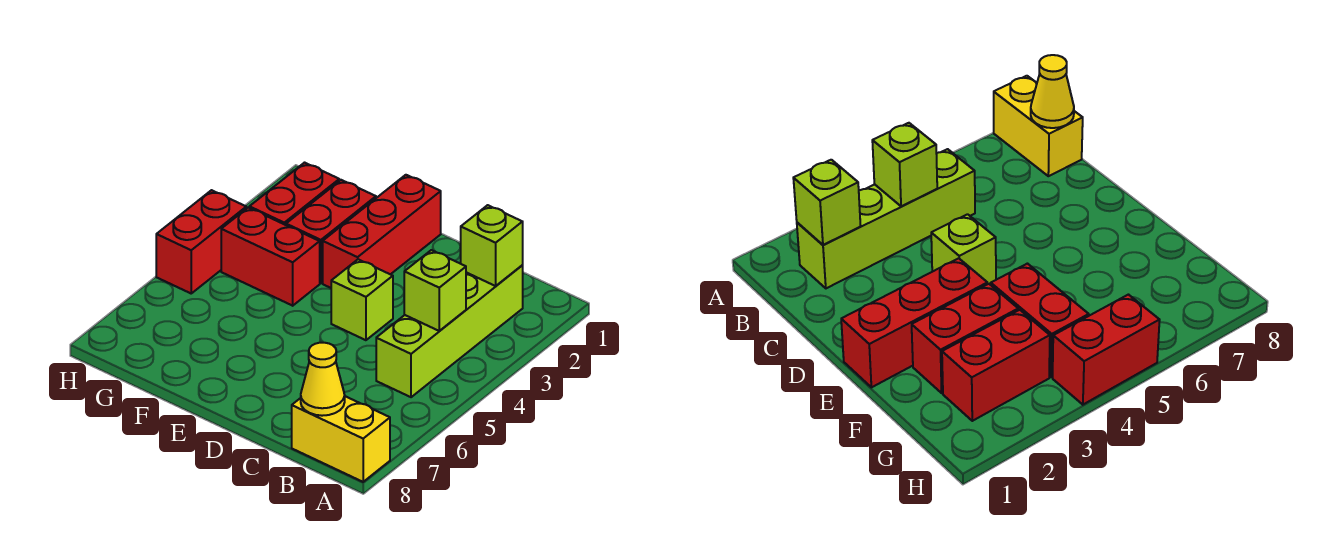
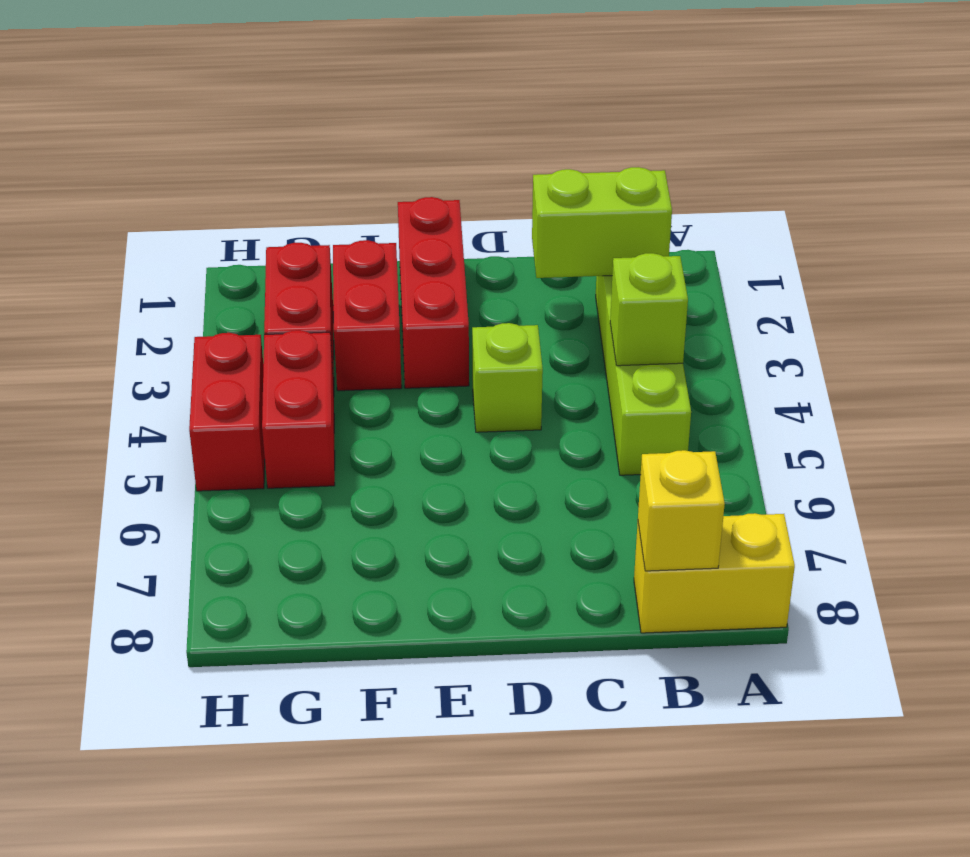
lime 1x1 brick [461,205,523,286] -> lime 1x2 brick [532,167,672,278]
yellow 1x1 cone [301,343,345,416] -> yellow 1x1 brick [638,450,725,571]
red 1x2 brick [221,208,320,306] -> red 1x2 brick turned to [262,330,335,488]

